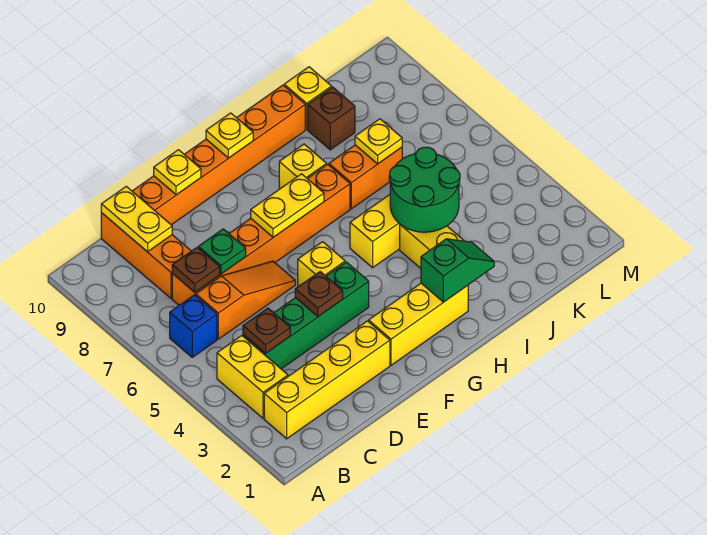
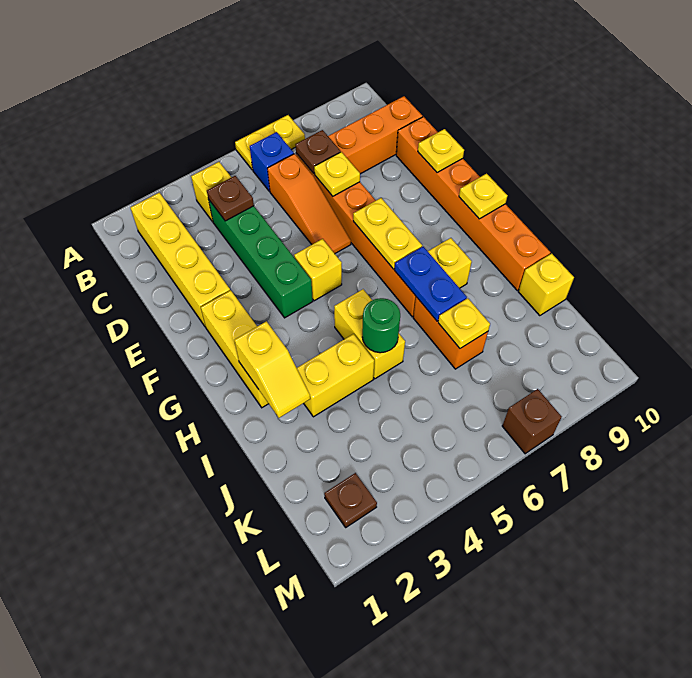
yellow 1x2 brick [217,336,288,418] -> yellow 1x1 brick [191,162,231,222]
yellow 1x2 plate [101,186,172,252] -> yellow 1x2 plate moved to [235,115,305,170]
green 1x1 plate [198,229,246,274] -> yellow 1x1 plate [314,152,360,196]
brown 1x1 plate [295,272,343,316] -> brown 1x1 plate moved to [324,473,377,527]
green 1x2 slope [421,239,494,302] -> yellow 1x2 slope [234,321,310,418]
none -> blue 1x2 plate [394,247,467,321]
green 2x2 round brick [389,147,460,232] -> green 1x1 round brick [362,298,400,353]
brown 1x1 brick [308,87,355,150] -> brown 1x1 brick moved to [502,389,562,454]

